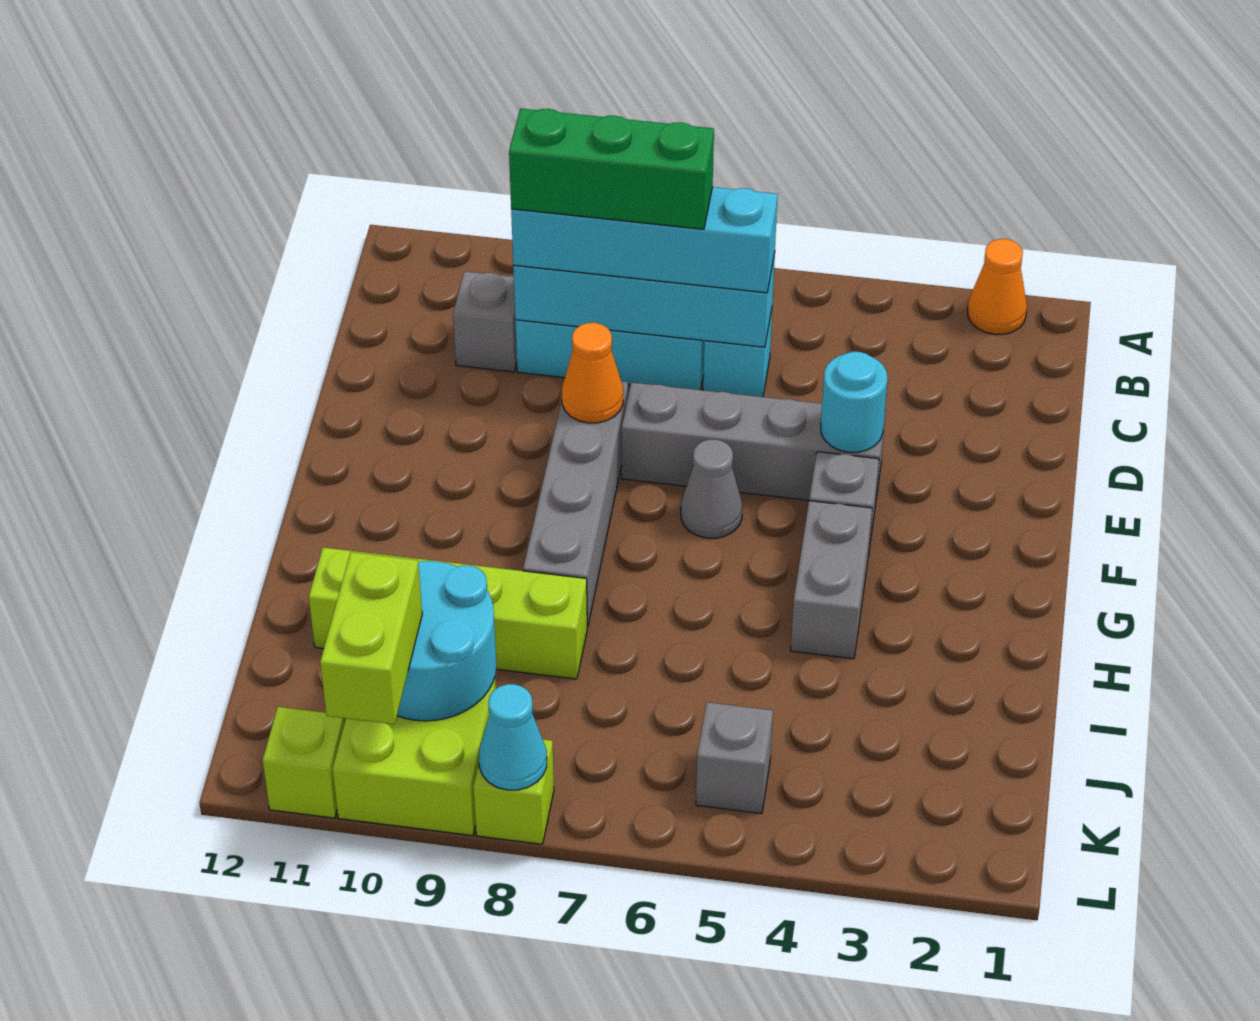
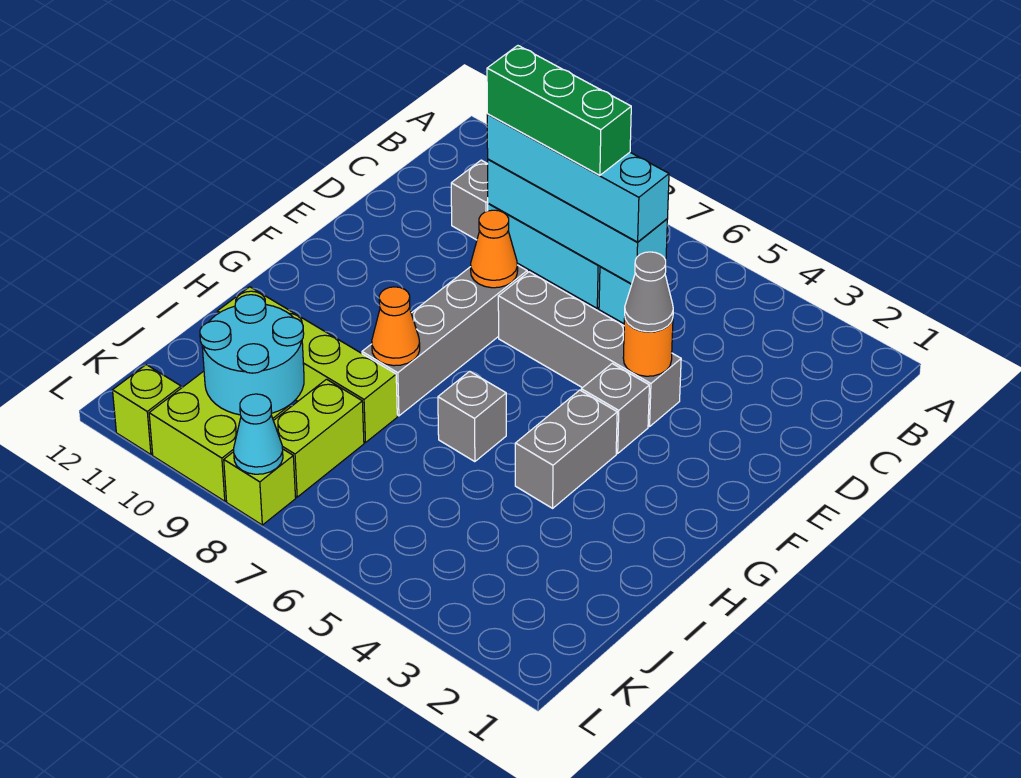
orange 1x1 cone [967,239,1027,334] -> orange 1x1 cone moved to [372,287,420,366]
cyan 1x1 round brick [821,352,887,452] -> orange 1x1 round brick [623,318,673,376]
grey 1x1 cone [681,439,742,538] -> grey 1x1 cone moved to [625,252,673,332]
grey 1x1 brick [696,702,773,814] -> grey 1x1 brick moved to [438,371,506,462]
lime 1x2 brick [320,552,422,724] -> lime 1x2 brick moved to [274,379,364,497]

